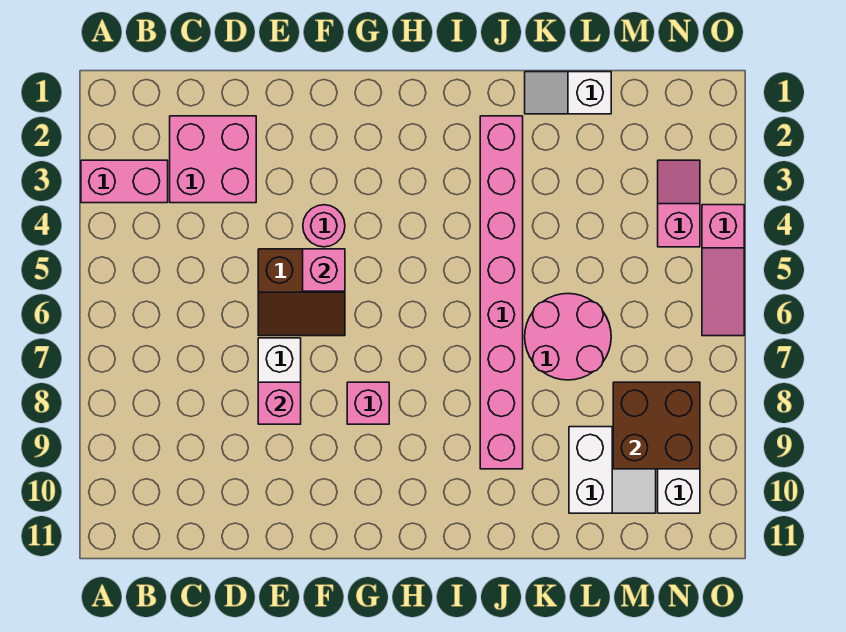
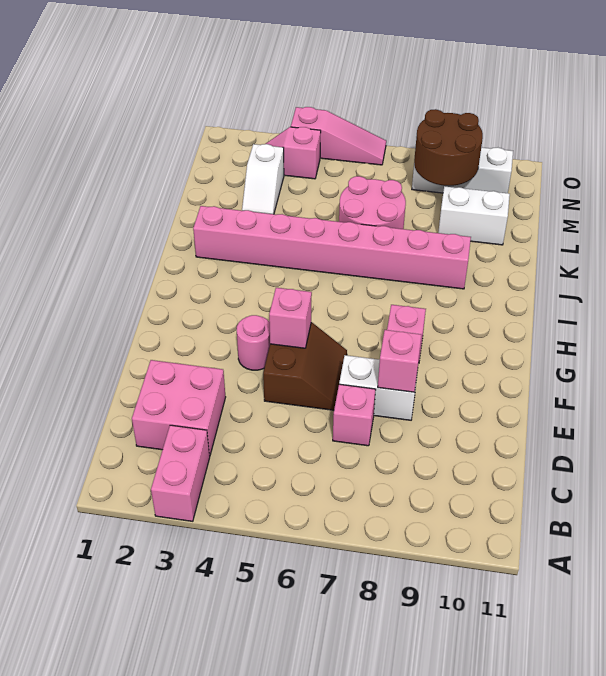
none -> pink 1x1 brick [333,384,376,446]
white 1x2 slope [525,72,611,114] -> white 1x2 slope moved to [242,144,284,214]
brown 2x2 brick [613,382,700,469] -> brown 2x2 round brick [414,109,483,186]

